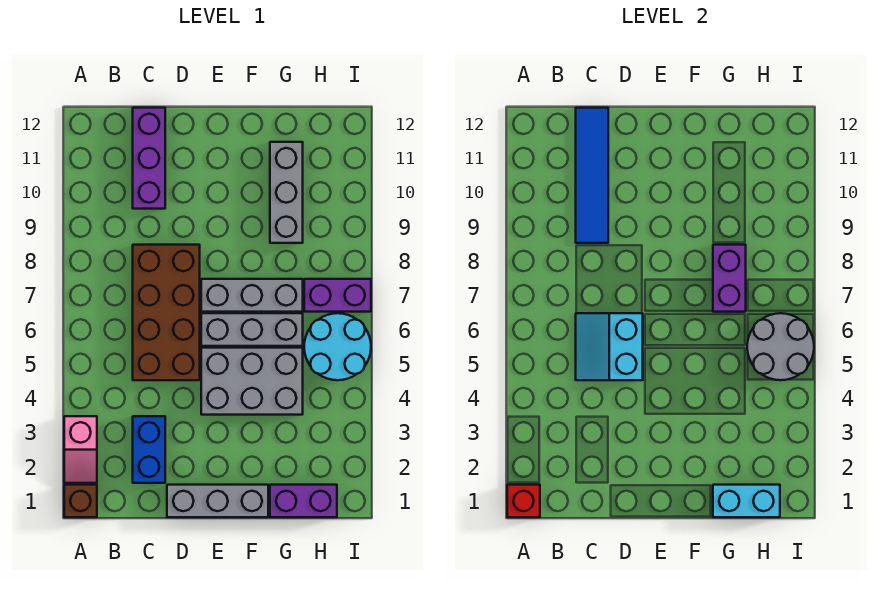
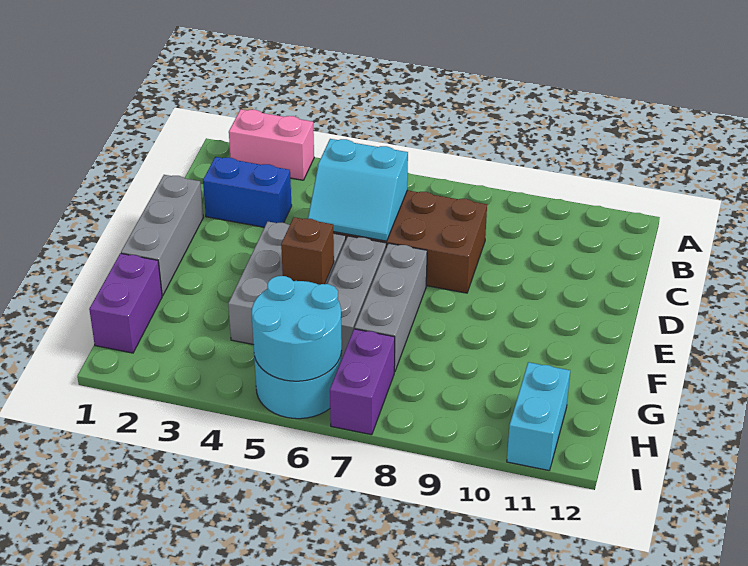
brown 1x1 brick [64,485,97,517] -> brown 1x1 brick moved to [281,217,334,285]
red 1x1 brick [507,485,540,517] -> none
pink 1x2 slope [64,416,97,483] -> pink 1x2 brick [229,109,314,180]
cyan 2x2 slope [576,313,643,380] -> cyan 2x2 slope turned to [308,139,408,241]
blue 1x4 tile [576,108,608,243] -> none
purple 1x3 brick [133,108,165,209] -> none
cyan 1x2 brick [713,485,780,517] -> cyan 1x2 brick moved to [507,362,570,470]
purple 1x2 brick [713,245,746,312] -> none
grey 1x3 brick [270,142,303,243] -> none
grey 2x2 round brick [747,313,814,380] -> cyan 2x2 round brick [252,276,342,381]

